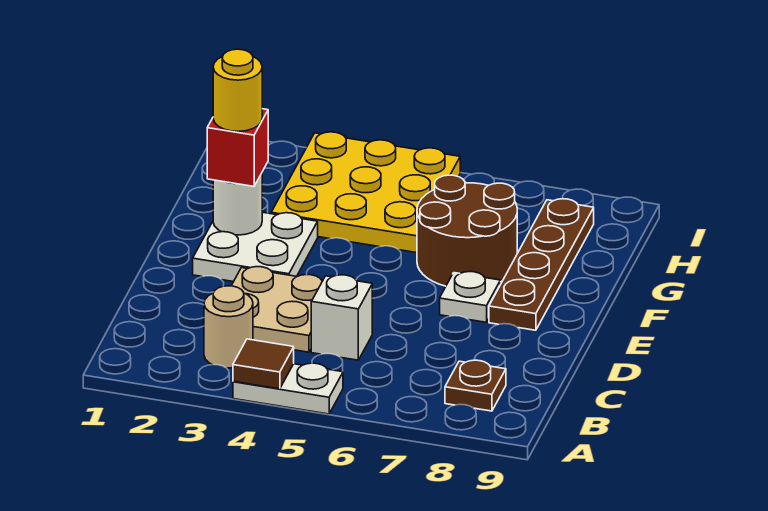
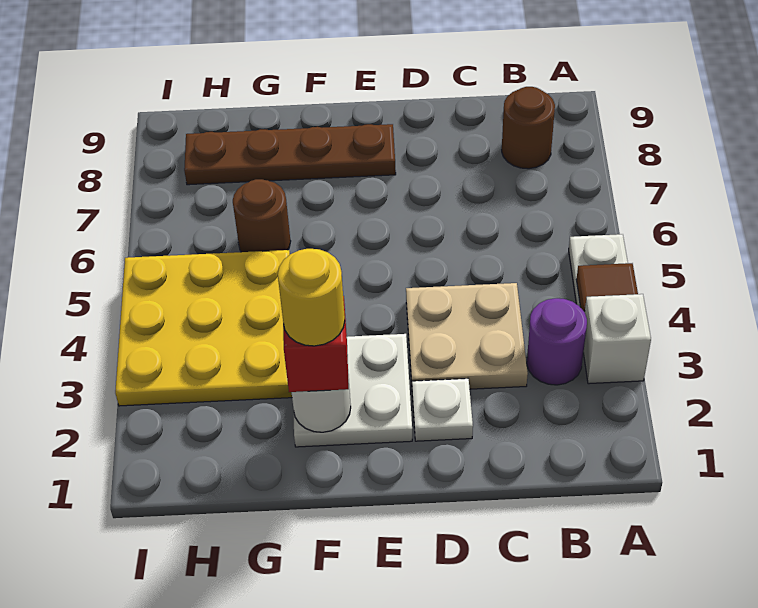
tan 1x1 round brick [204,286,253,368] -> purple 1x1 round brick [527,298,587,385]
brown 1x1 plate [445,360,506,411] -> brown 1x1 round brick [502,87,555,169]
white 1x1 brick [311,275,372,360] -> white 1x1 brick moved to [583,294,651,384]
white 1x1 plate [440,272,500,322] -> white 1x1 plate moved to [412,379,473,441]
brown 2x2 round brick [417,175,517,286] -> brown 1x1 round brick [233,179,291,252]

